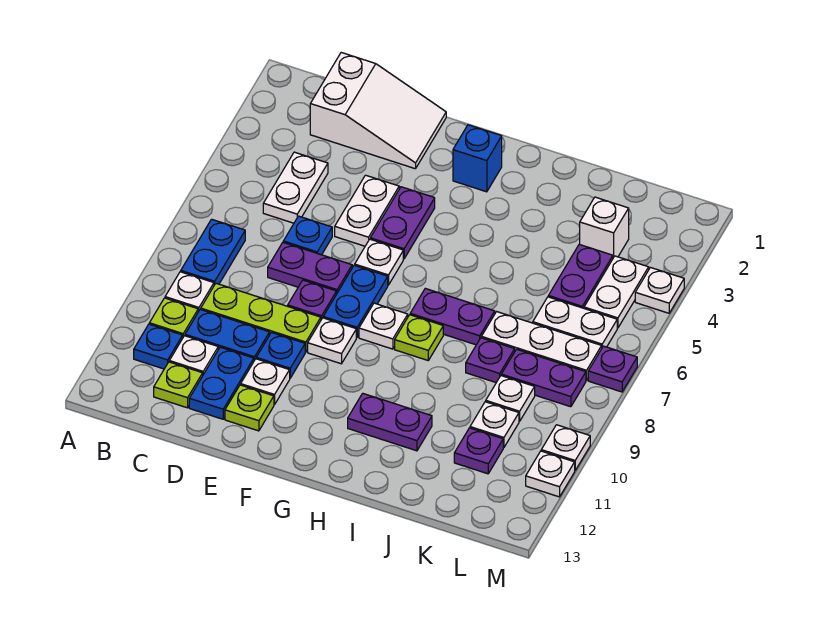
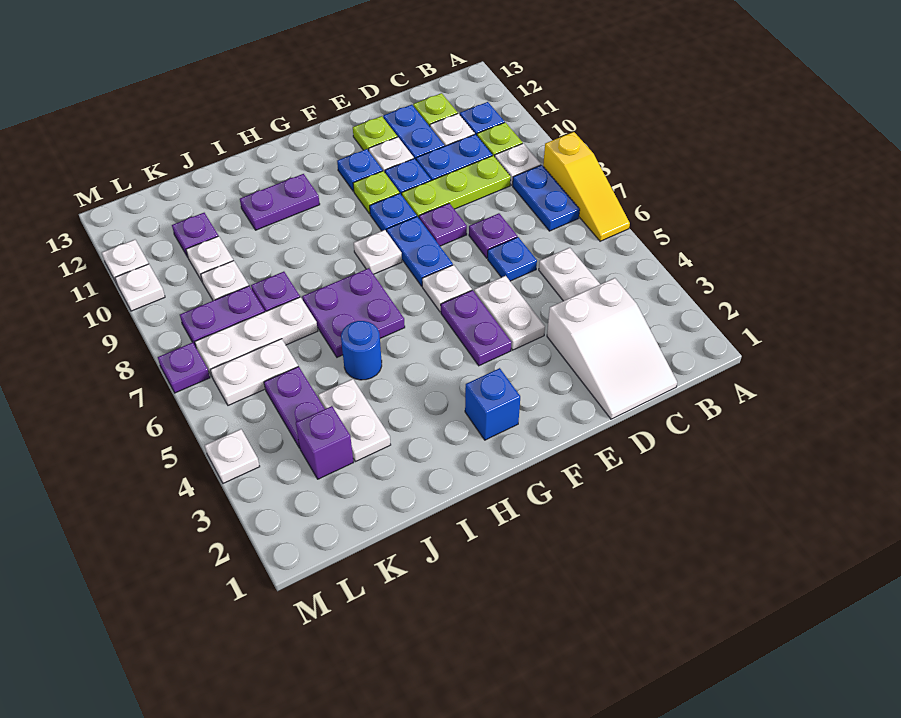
none -> yellow 1x3 slope [543,132,630,241]
white 2x3 slope [310,53,446,169] -> white 2x3 slope turned to [547,278,677,419]
purple 1x2 plate [268,243,352,293] -> purple 1x1 plate [469,213,517,258]
white 1x1 plate [308,318,356,364] -> blue 1x1 plate [370,193,417,232]
none -> blue 1x1 plate [337,149,383,191]
purple 1x2 plate [410,288,495,345] -> purple 2x2 plate [302,268,405,357]
lime 1x1 plate [395,315,443,360] -> lime 1x1 plate moved to [353,171,399,214]
none -> blue 1x1 round brick [341,321,382,380]
white 1x1 brick [580,197,629,258] -> purple 1x1 brick [296,406,354,479]
white 1x2 plate [584,256,649,328] -> white 1x2 plate moved to [318,379,391,462]

